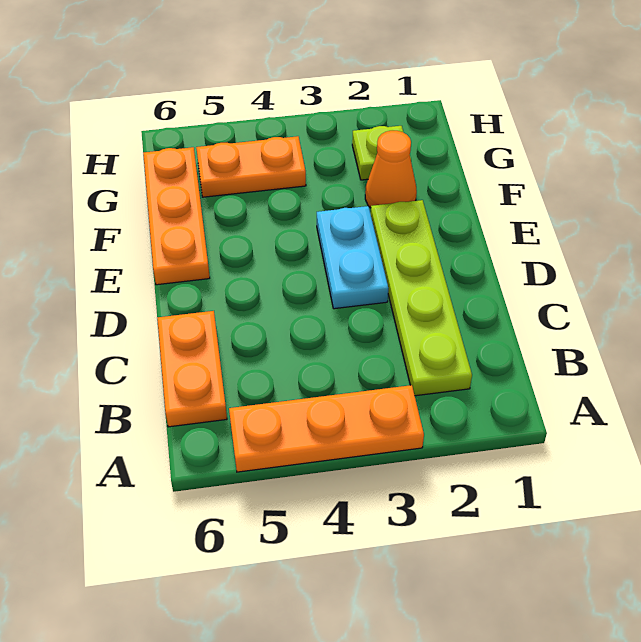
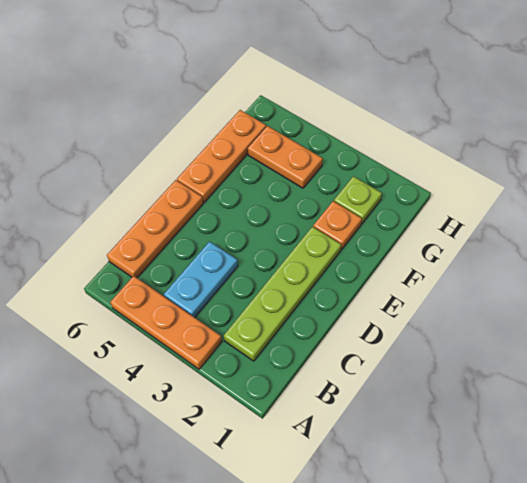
orange 1x2 plate [157,311,227,427] -> orange 1x3 plate [107,180,203,278]
cyan 1x2 plate [317,206,388,309] -> cyan 1x2 plate moved to [164,242,238,318]
orange 1x1 cone [365,131,417,208] -> orange 1x1 plate [313,201,362,250]

